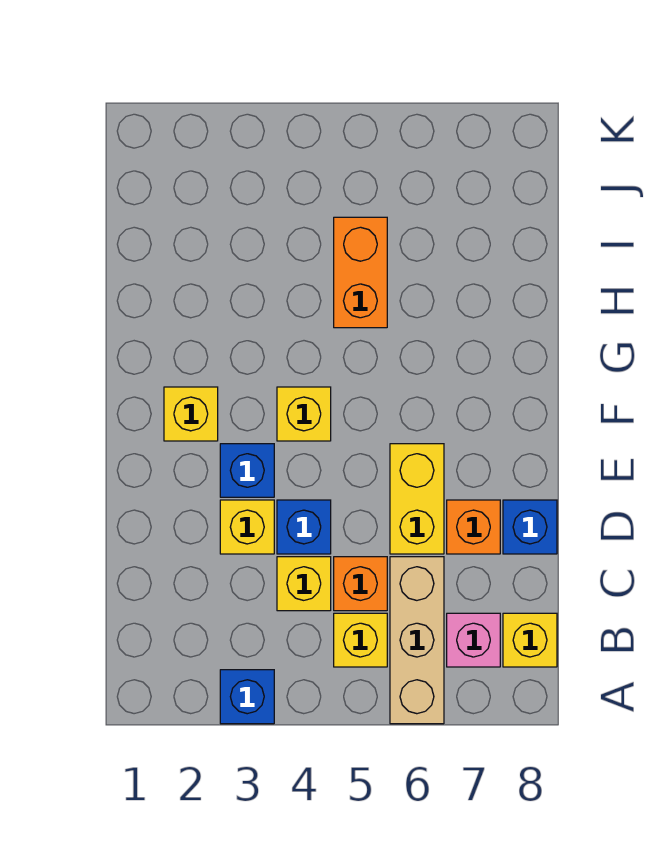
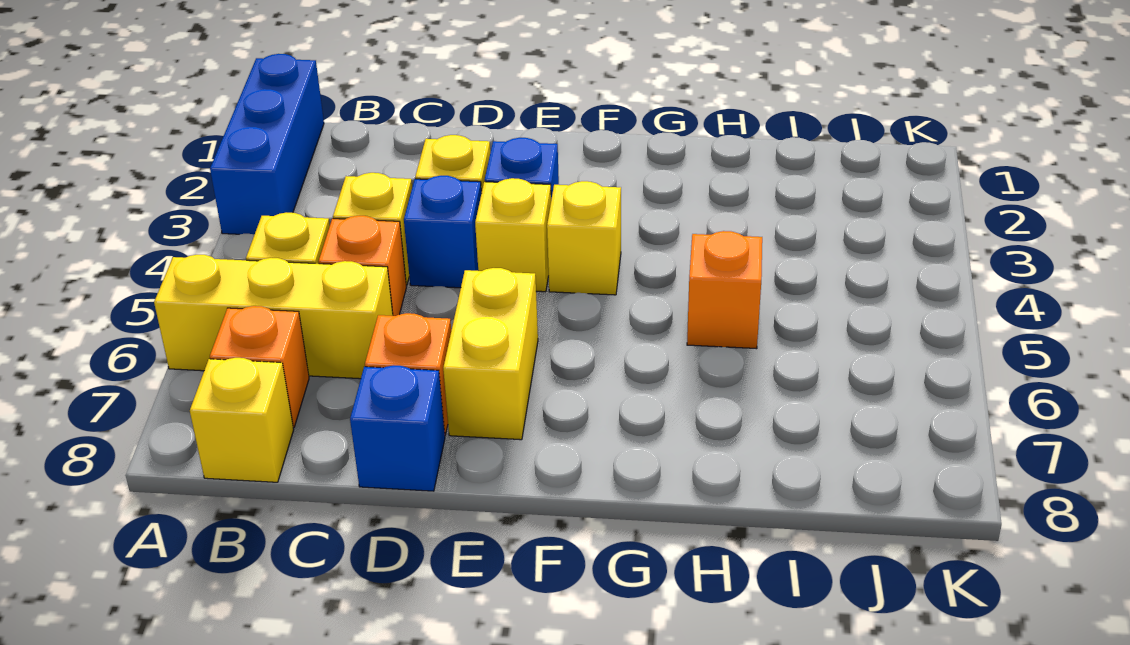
blue 1x1 brick [220,670,274,724] -> blue 1x3 brick [210,54,324,235]
tan 1x3 brick [390,557,444,724] -> yellow 1x3 brick [154,255,393,379]
pink 1x1 brick [447,613,500,667] -> orange 1x1 brick [210,306,309,427]
yellow 1x2 brick [390,444,444,554] -> yellow 1x2 brick turned to [443,268,538,440]
yellow 1x1 brick [164,387,218,441] -> yellow 1x1 brick moved to [475,178,551,292]
orange 1x2 brick [334,217,387,328] -> orange 1x1 brick [687,231,762,349]

